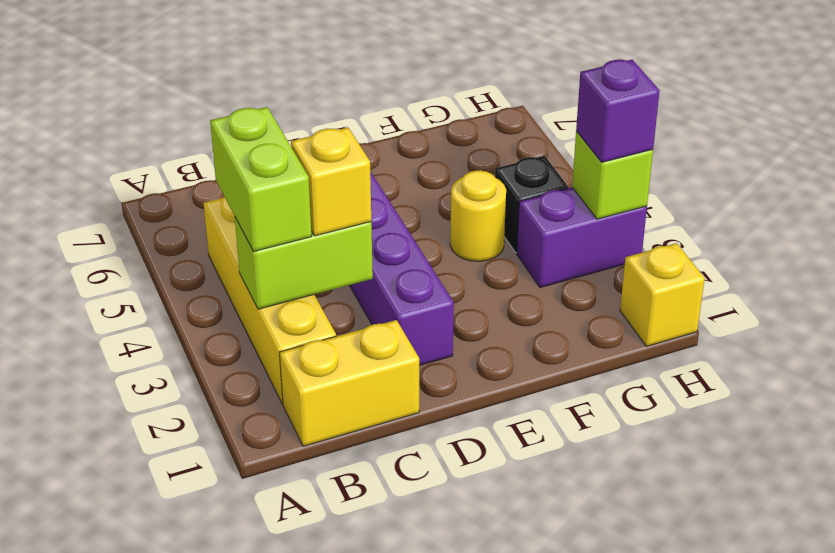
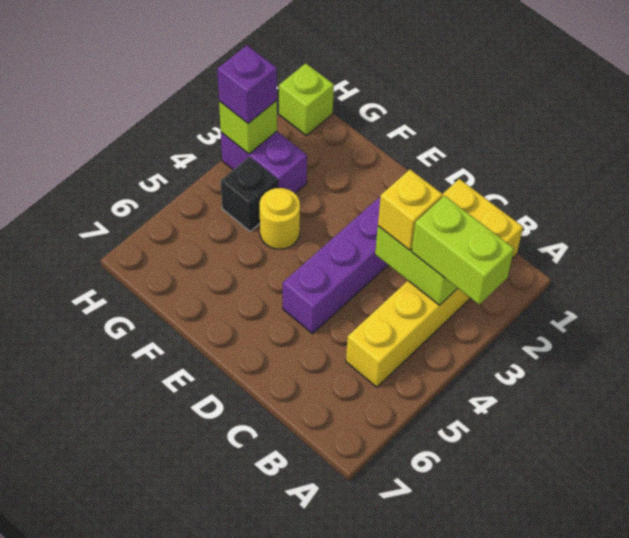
lime 1x2 brick [210,107,312,252] -> lime 1x2 brick turned to [412,196,514,305]
yellow 1x1 brick [620,243,705,346] -> lime 1x1 brick [279,63,334,136]

